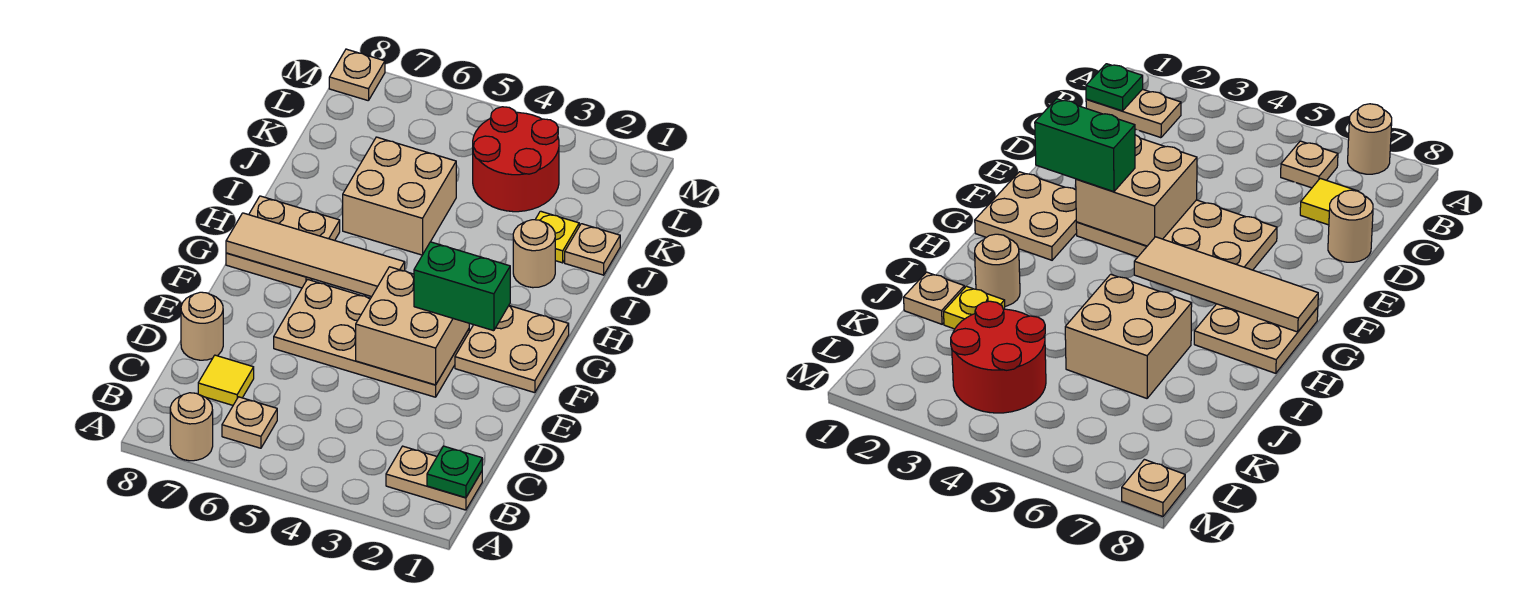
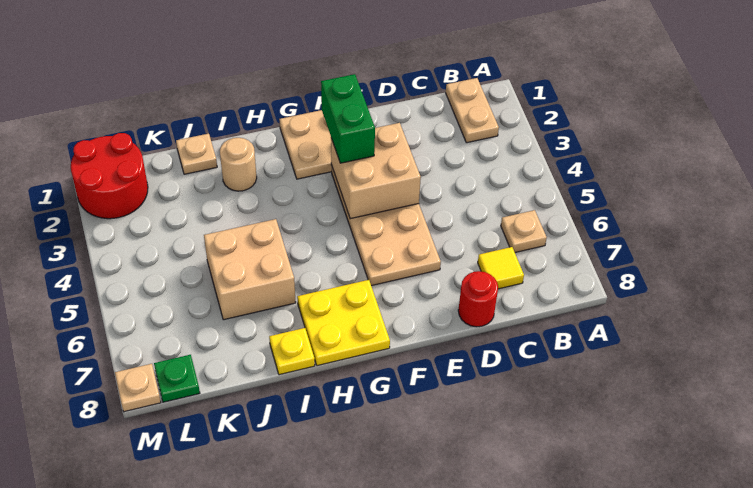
tan 1x1 round brick [170,393,213,461] -> none
green 1x1 plate [427,446,482,498] -> green 1x1 plate moved to [154,355,200,402]
tan 1x1 round brick [181,292,223,360] -> red 1x1 round brick [458,271,498,327]
tan 1x4 tile [226,213,405,297] -> none
tan 2x2 plate [226,196,340,288] -> yellow 2x2 plate [297,280,390,366]
yellow 1x1 plate [535,211,579,263] -> yellow 1x1 plate moved to [269,328,315,375]
red 2x2 round brick [473,107,559,212] -> red 2x2 round brick moved to [71,133,148,219]

